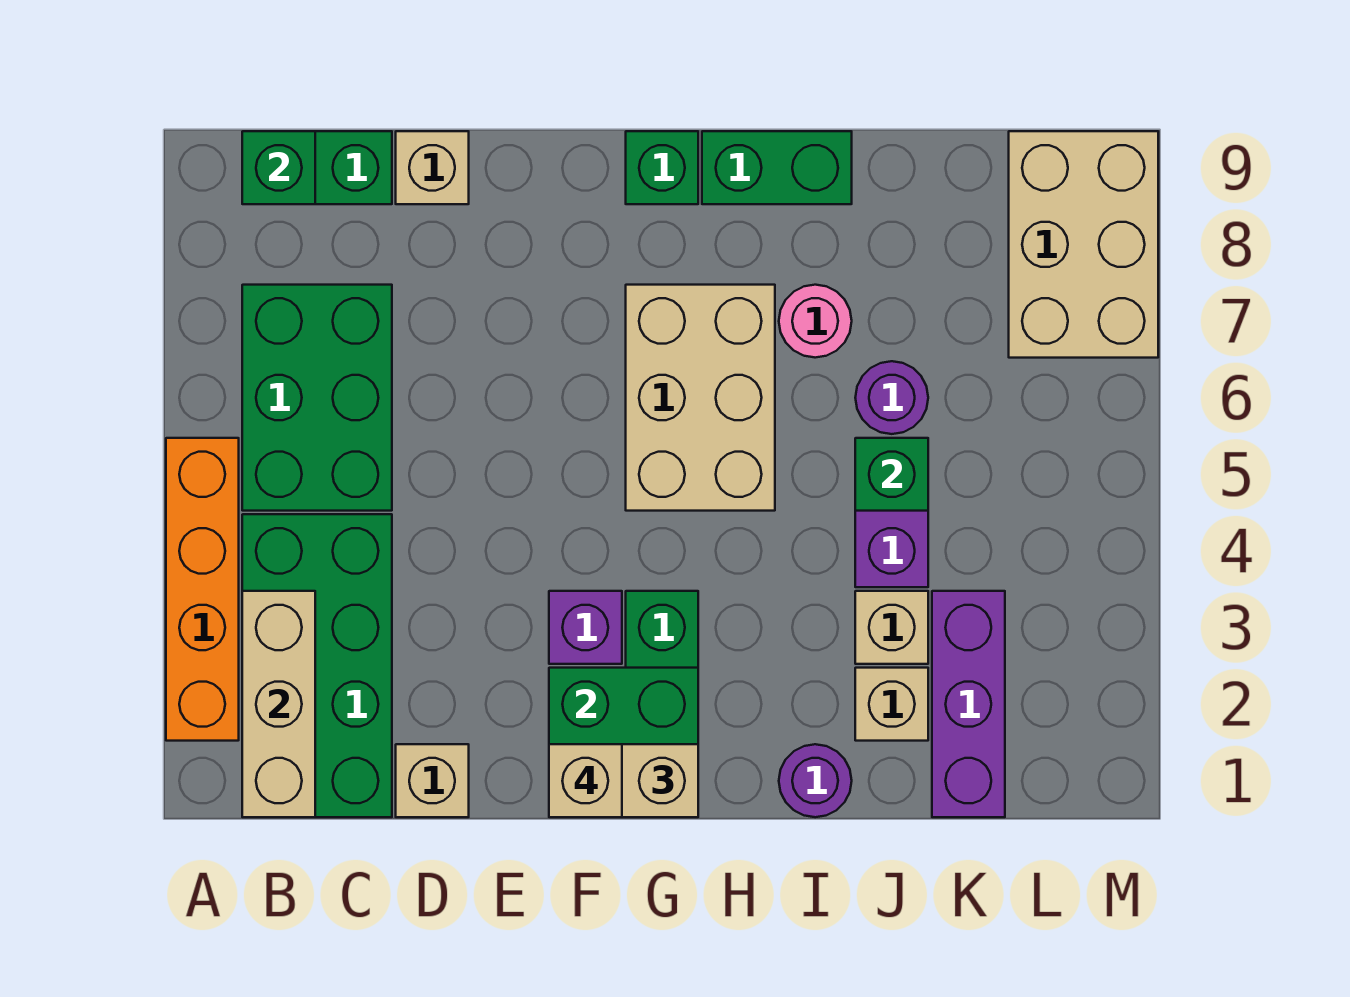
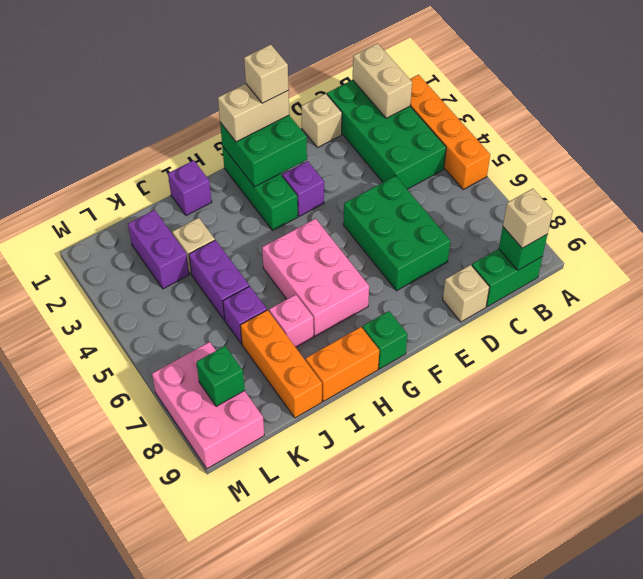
tan 1x3 brick [242,591,315,817] -> tan 1x2 brick [353,43,412,118]
green 2x3 brick [242,285,392,511] -> green 2x3 brick moved to [343,176,450,291]
tan 2x3 brick [626,285,775,511] -> pink 2x3 brick [262,219,369,336]
green 1x2 brick [702,131,852,204] -> orange 1x2 brick [306,327,379,401]
purple 1x1 round brick [779,744,852,817] -> purple 1x1 brick [168,160,212,216]
pink 1x1 round brick [779,285,852,358] -> pink 1x1 brick [269,295,314,347]
tan 1x1 brick [855,668,928,741] -> tan 1x1 brick moved to [503,189,553,248]
green 1x1 brick [855,438,928,511] -> green 1x1 brick moved to [196,346,245,407]
purple 1x1 round brick [855,361,928,434] -> purple 1x1 brick [223,286,267,344]
none -> orange 1x3 brick [240,310,322,418]
purple 1x3 brick [932,591,1005,817] -> purple 1x2 brick [128,210,189,289]
tan 2x3 brick [1009,131,1158,358] -> pink 2x3 brick [152,342,264,469]

